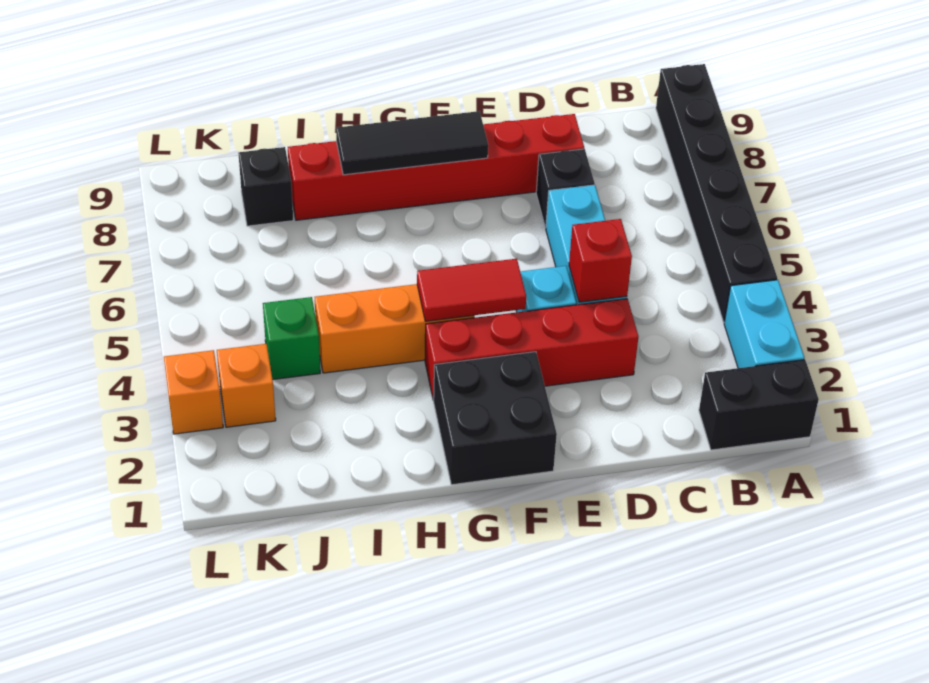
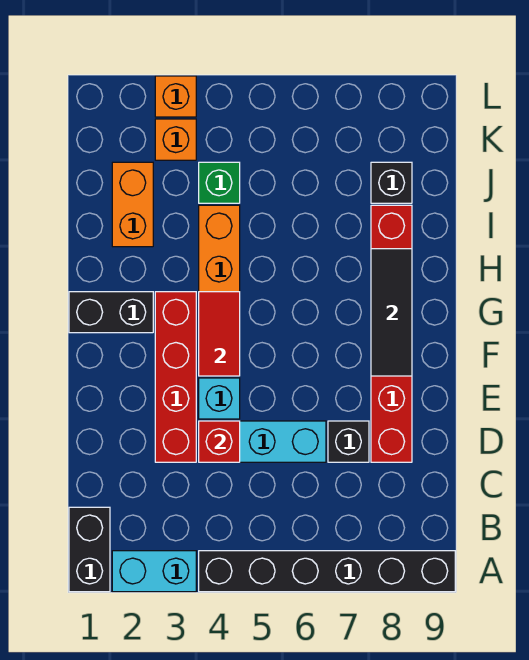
black 2x2 brick [434,352,557,485] -> black 1x2 brick [69,292,153,333]
none -> orange 1x2 brick [112,162,153,247]

